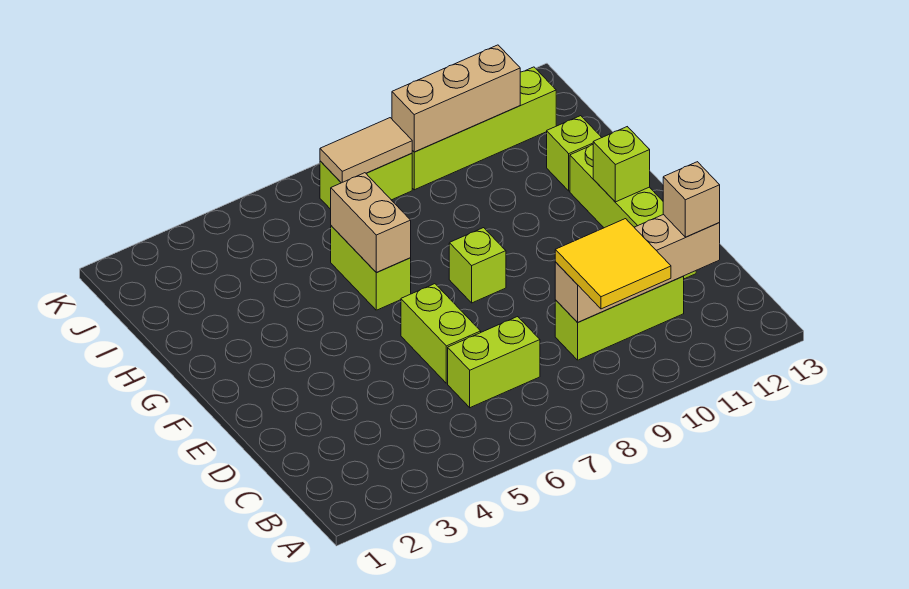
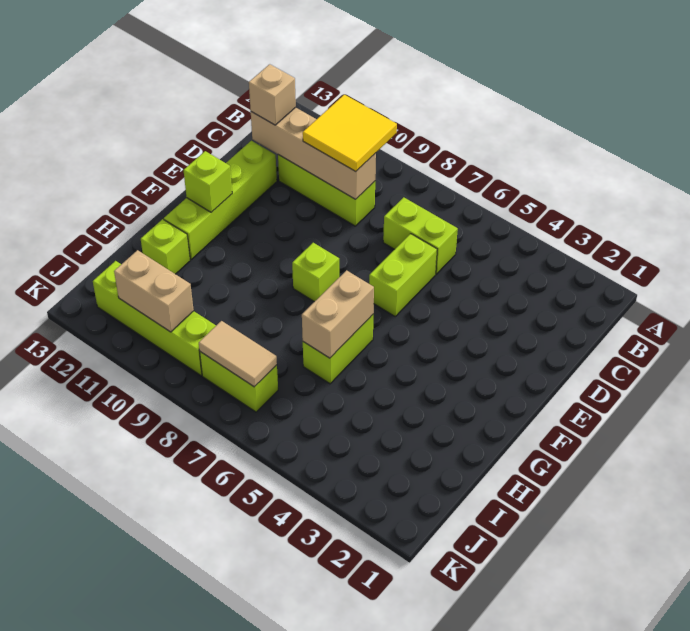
tan 1x3 brick [392,45,520,152] -> tan 1x2 brick [114,250,194,332]

